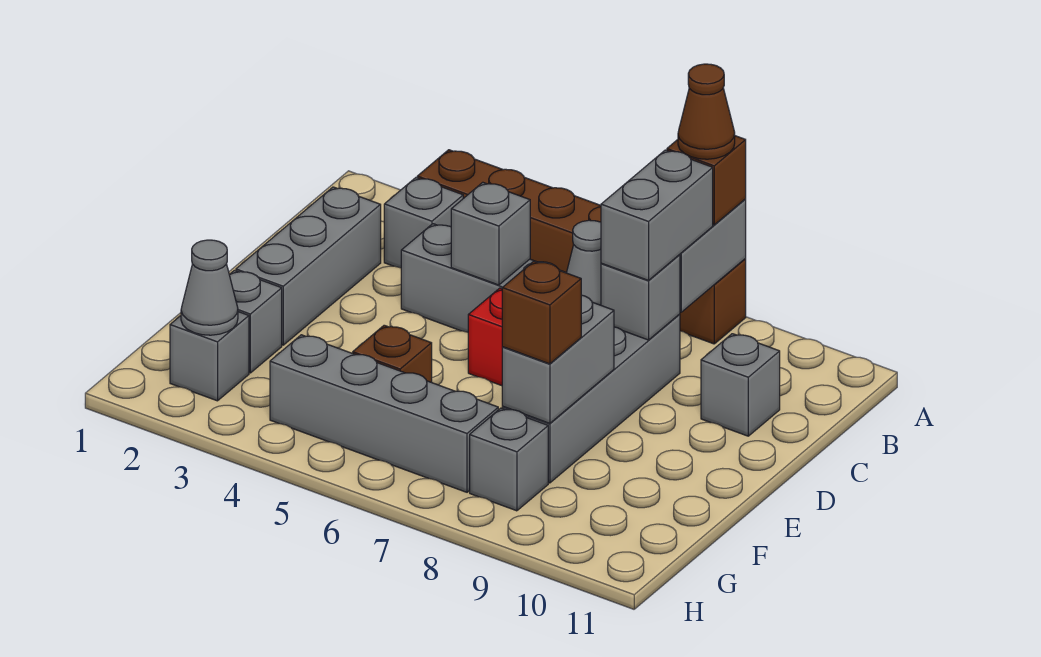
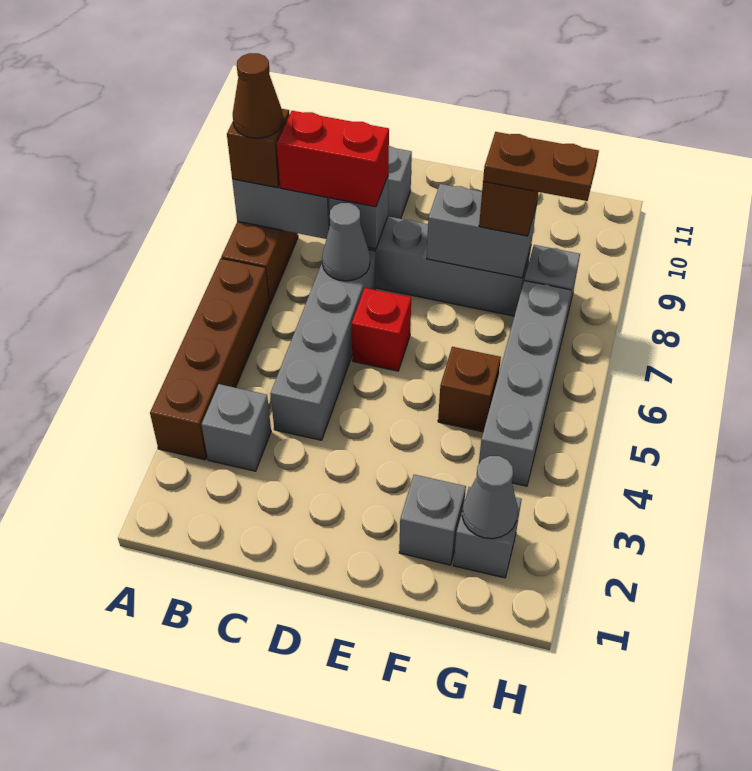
grey 1x2 brick [601,150,713,280] -> red 1x2 brick [277,111,389,207]
grey 1x3 brick [236,187,381,345] -> none
grey 1x1 brick [451,182,530,285] -> none
none -> brown 1x2 plate [483,132,599,201]

